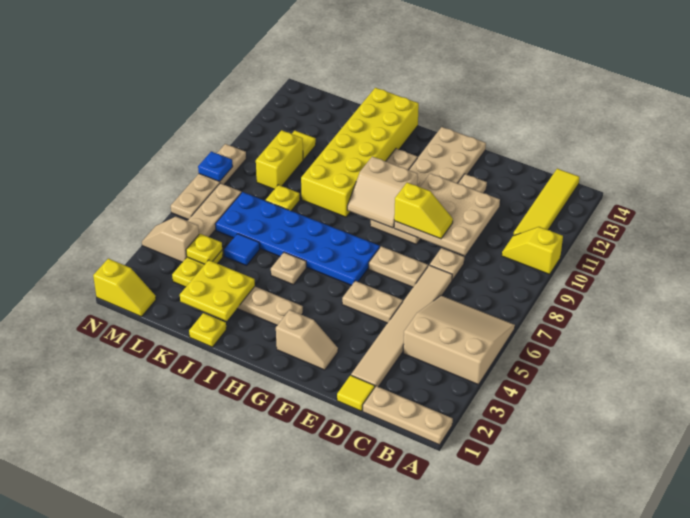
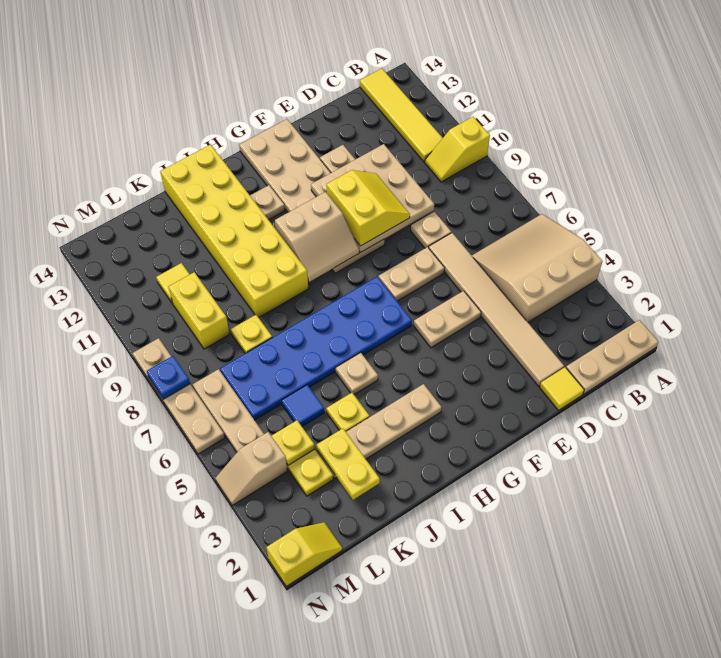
yellow 1x2 slope [394,182,453,239] -> yellow 2x2 slope [327,170,410,246]
tan 1x2 slope [276,310,338,370] -> none
yellow 1x1 plate [189,313,226,347] -> yellow 1x1 plate moved to [326,393,369,432]
yellow 2x2 plate [180,260,255,321] -> yellow 1x2 plate [317,428,380,500]

